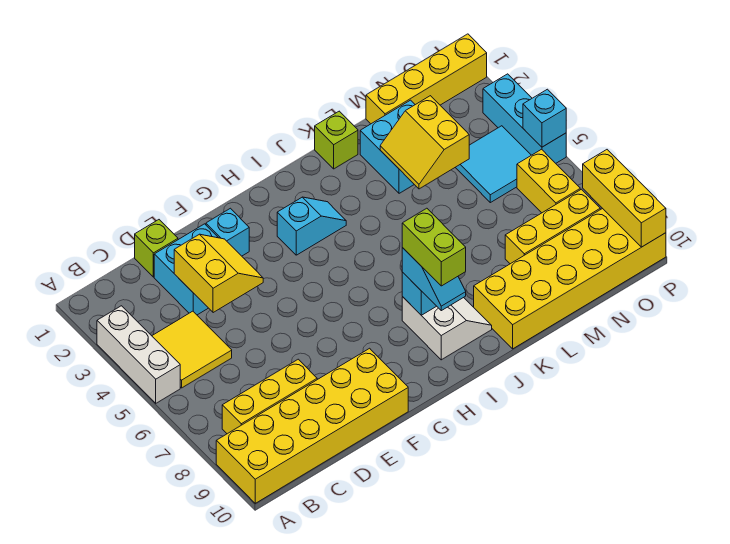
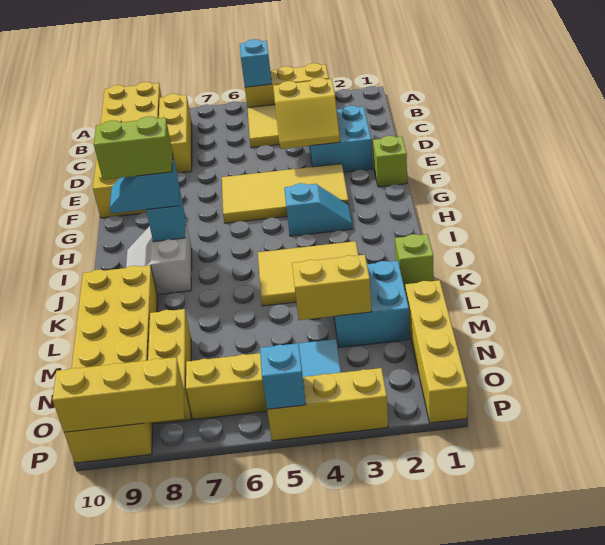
white 1x3 brick [97,306,180,403] -> yellow 1x3 brick [245,63,329,108]
lime 1x1 brick [135,220,178,277] -> lime 1x1 brick moved to [373,136,407,187]
cyan 1x1 brick [206,208,249,256] -> cyan 1x1 brick moved to [240,39,272,87]
none -> yellow 2x4 tile [222,164,349,223]
cyan 1x2 slope [277,197,346,255] -> cyan 1x2 slope turned to [284,183,353,236]
white 2x2 slope [402,297,492,360] -> white 2x2 slope turned to [126,223,192,295]
none -> yellow 2x3 tile [258,241,358,306]
cyan 1x3 brick [483,74,566,163] -> yellow 1x3 brick [267,368,388,441]

